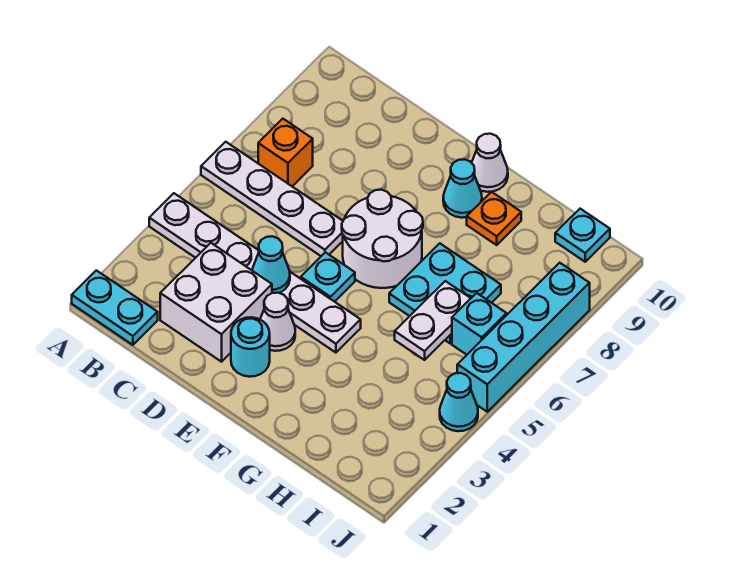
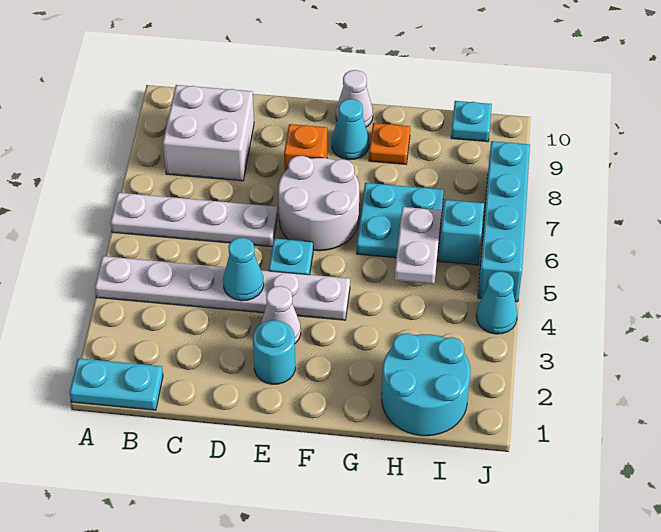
orange 1x1 brick [258,119,313,186] -> orange 1x1 brick moved to [284,124,327,171]
white 2x2 brick [160,243,272,362] -> white 2x2 brick moved to [163,85,254,181]
none -> cyan 2x2 round brick [382,333,470,436]

